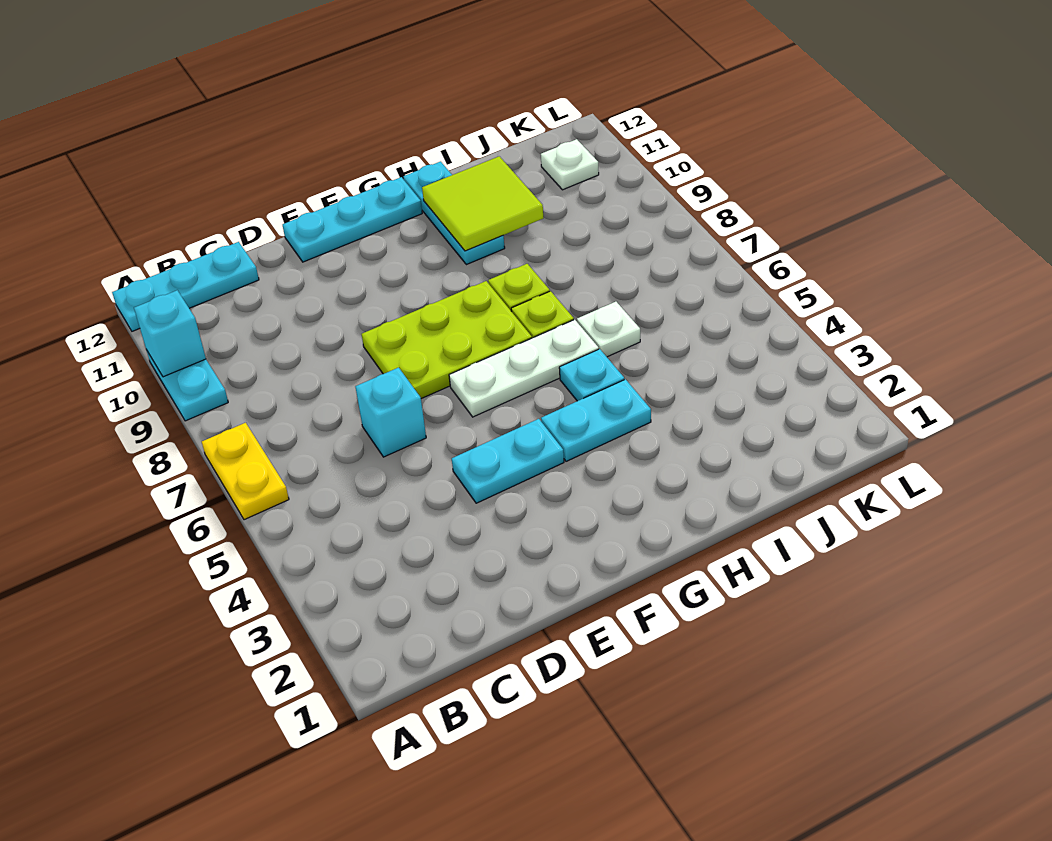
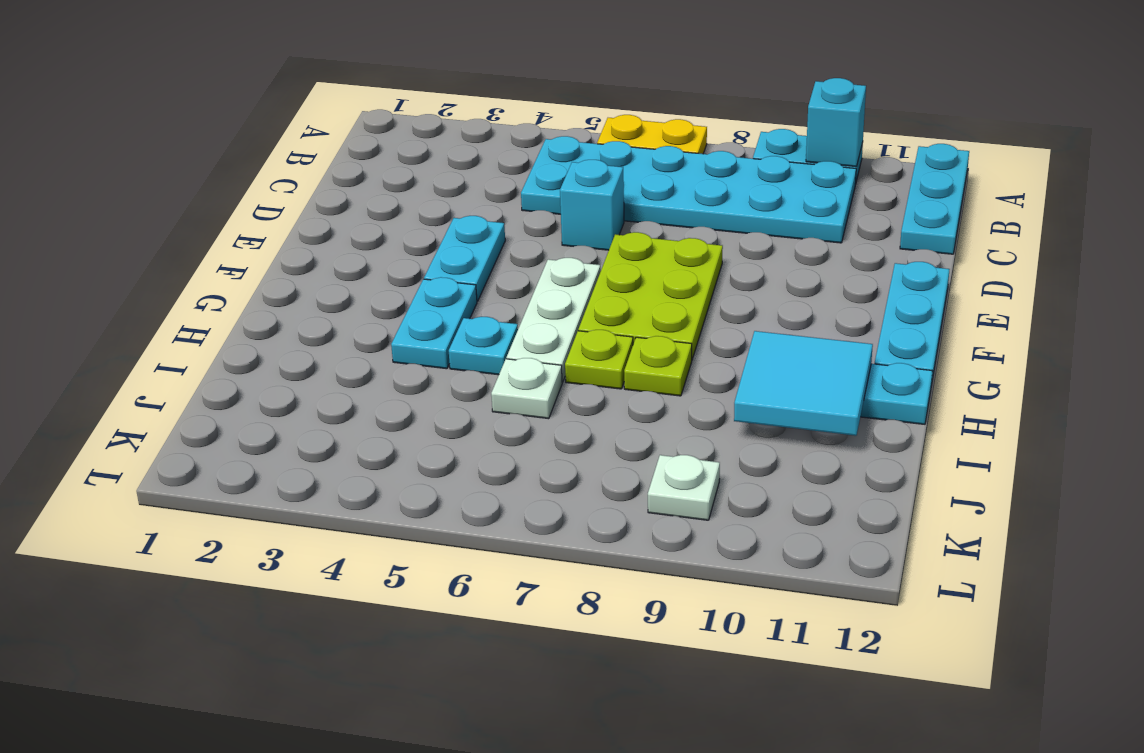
none -> cyan 2x6 plate [521,136,856,243]
lime 2x2 tile [422,156,543,251] -> cyan 2x2 tile [734,331,873,436]
white 1x1 plate [541,139,599,190] -> white 1x1 plate moved to [648,455,720,520]

